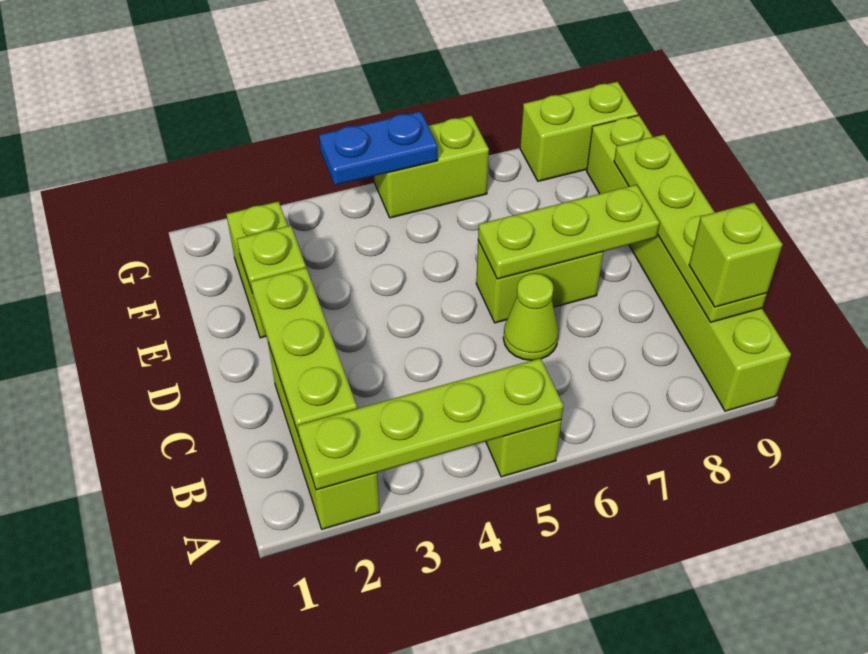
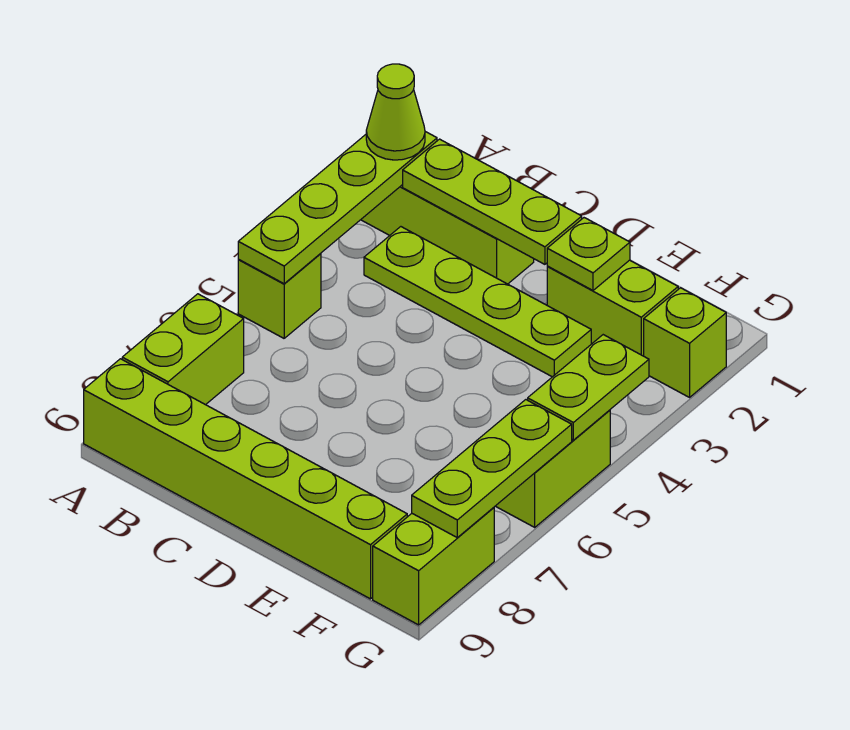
lime 1x4 plate [614,135,767,322] -> lime 1x4 plate moved to [364,227,591,377]
lime 1x1 brick [689,203,783,307] -> lime 1x1 brick moved to [644,288,726,397]
lime 1x1 cone [503,273,559,360] -> lime 1x1 cone moved to [366,64,425,160]
lime 1x2 brick [476,241,603,323] -> lime 1x2 brick moved to [122,294,244,405]
lime 1x3 plate [478,185,660,279] -> lime 1x3 plate moved to [412,400,572,537]
blue 1x2 plate [319,111,438,185] -> lime 1x2 plate [528,335,649,440]

